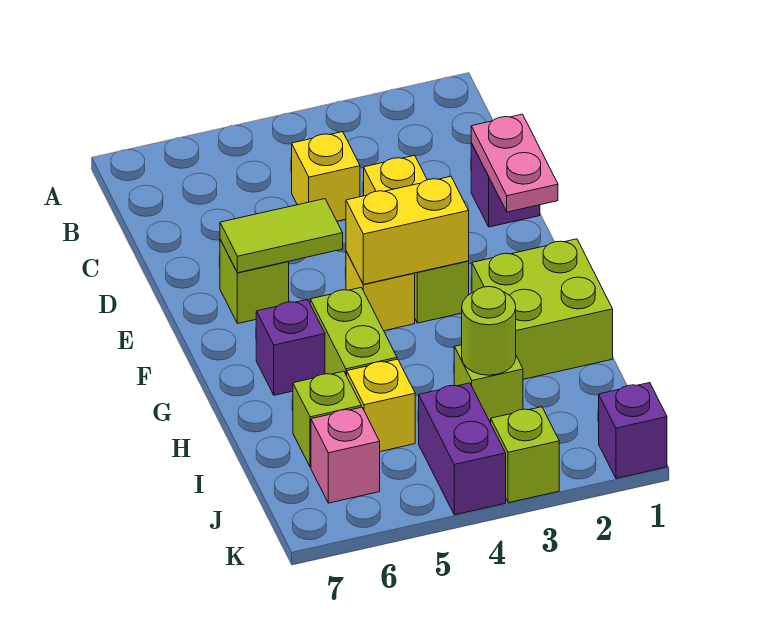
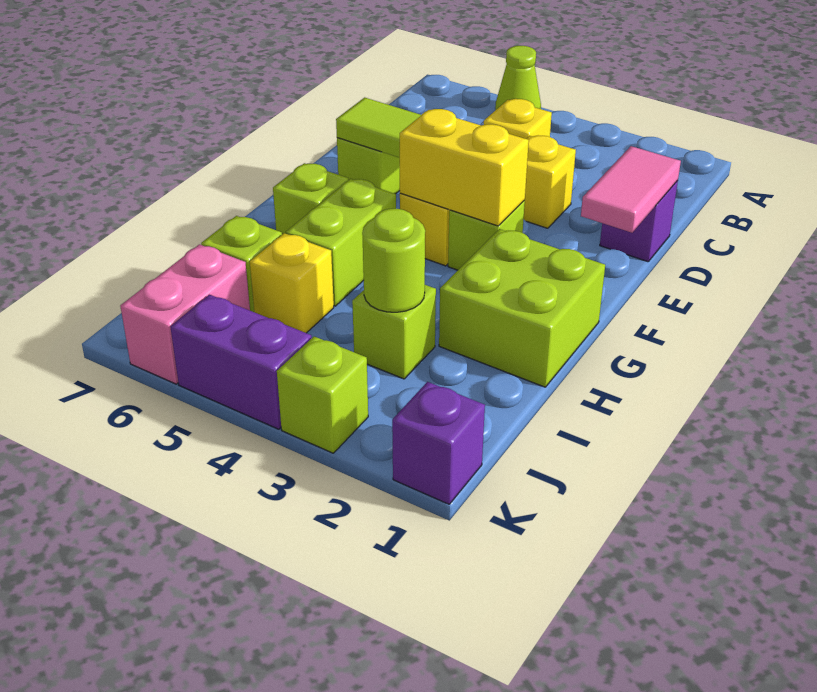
none -> lime 1x1 cone [495,46,541,110]
pink 1x2 plate [471,114,558,212] -> pink 1x2 tile [581,146,681,233]
purple 1x1 brick [256,300,325,395] -> lime 1x1 brick [273,163,348,234]
purple 1x2 brick [419,383,506,515] -> purple 1x2 brick turned to [170,295,312,429]
pink 1x1 brick [311,407,380,503] -> pink 1x2 brick [120,244,250,384]

